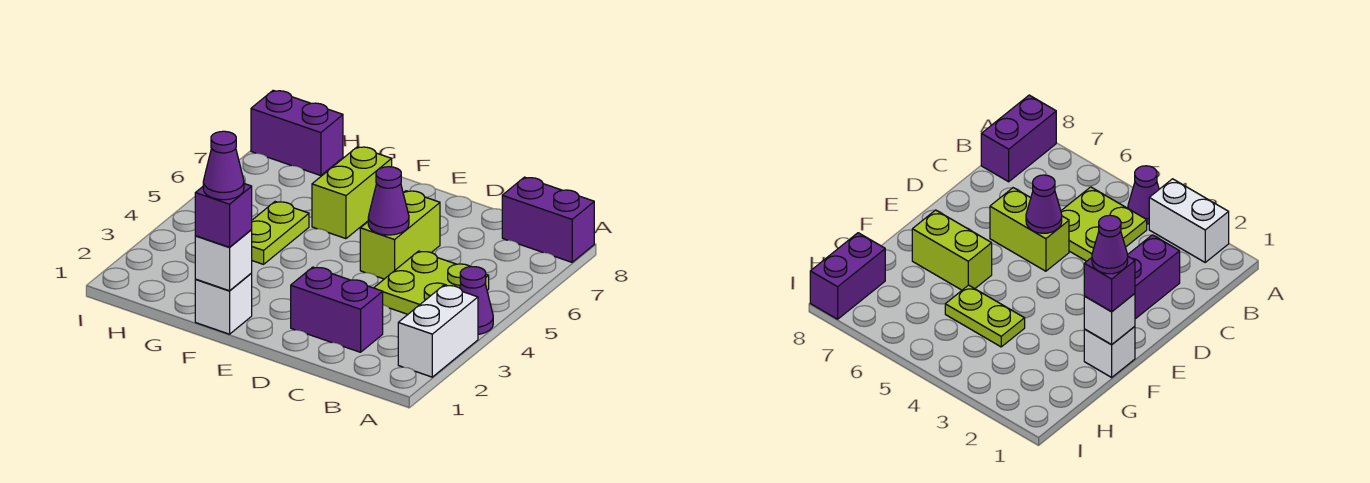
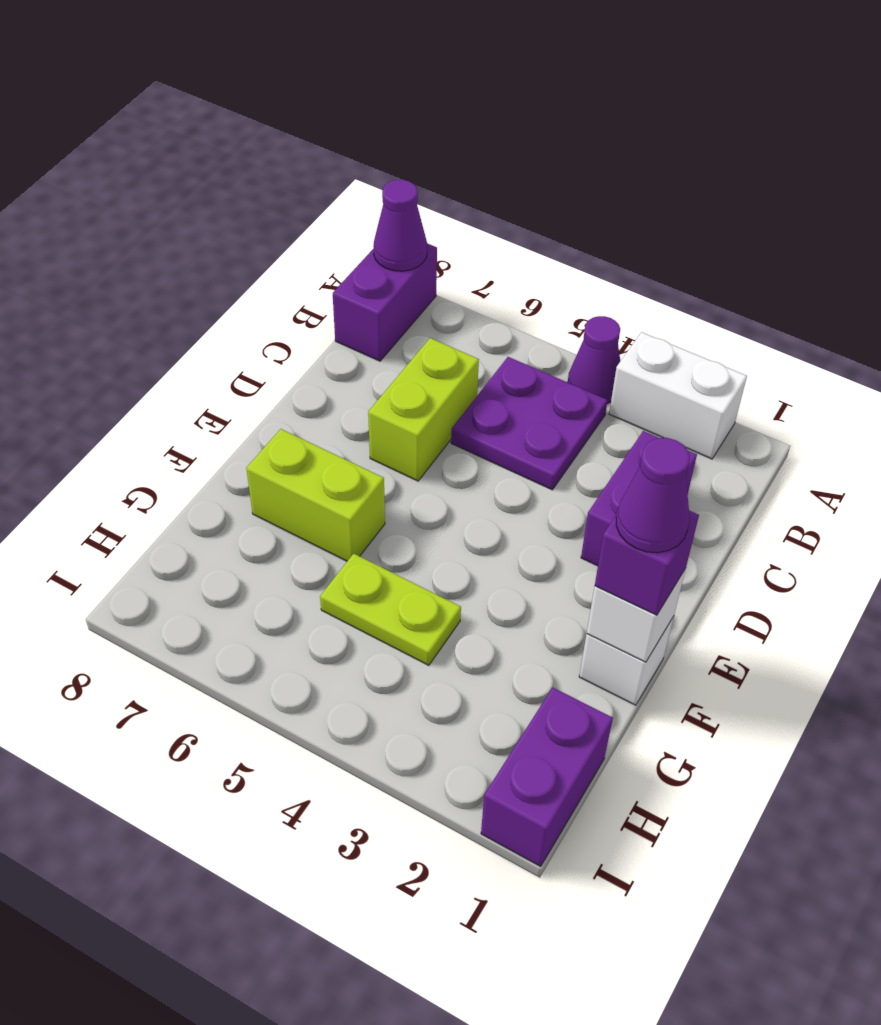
lime 2x2 plate [374,251,489,314] -> purple 2x2 plate [451,357,608,490]
lime 1x2 brick [360,191,440,279] -> lime 1x2 brick turned to [368,338,479,481]
purple 1x1 cone [368,167,409,235] -> purple 1x1 cone moved to [373,180,427,271]
purple 1x2 brick [251,90,343,176] -> purple 1x2 brick moved to [481,687,613,866]

